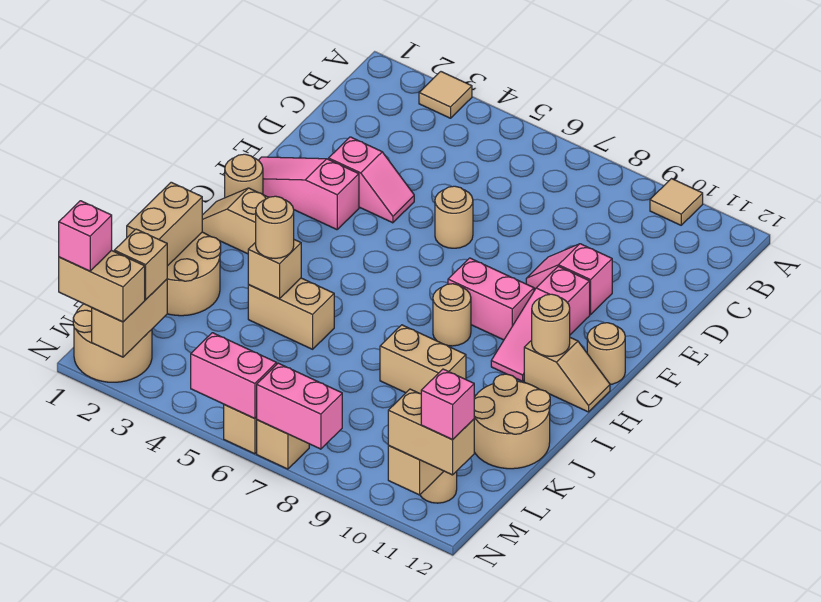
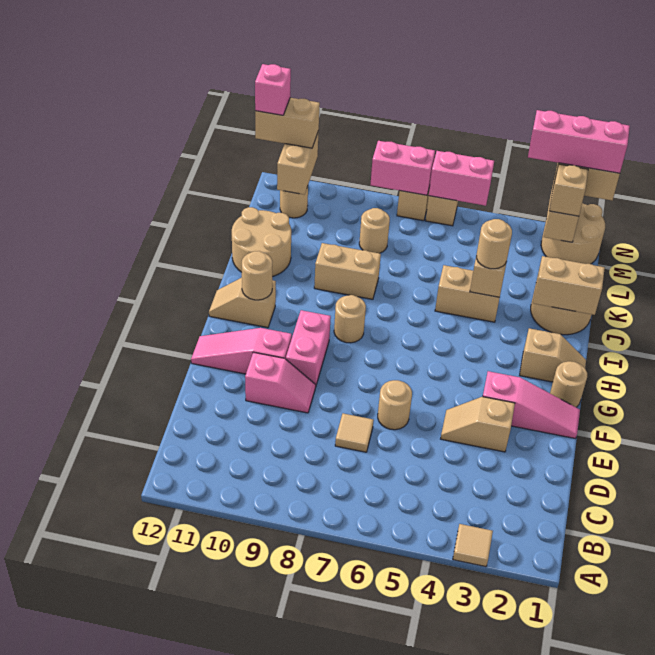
tan 1x1 tile [650,179,703,225] -> tan 1x1 tile moved to [335,413,374,452]
pink 1x2 slope [329,137,414,223] -> tan 1x2 slope [441,397,515,452]
pink 1x3 slope [491,266,590,381] -> pink 1x3 slope turned to [191,328,292,374]
pink 1x2 brick [448,258,534,340] -> pink 1x2 brick turned to [286,310,331,387]
tan 1x1 round brick [587,323,625,384] -> tan 1x1 round brick moved to [359,208,390,253]
tan 1x2 brick [127,182,202,266] -> tan 1x2 brick turned to [533,256,605,315]
pink 1x1 brick [59,201,112,271] -> pink 1x3 brick [528,110,630,173]

